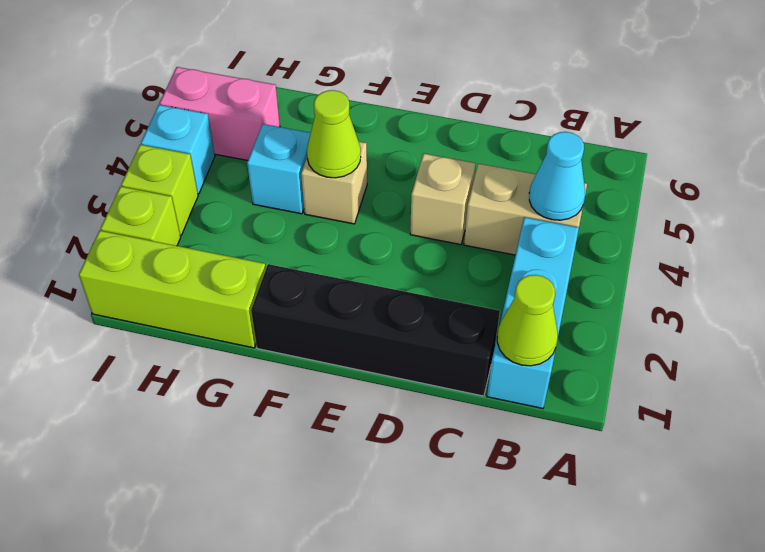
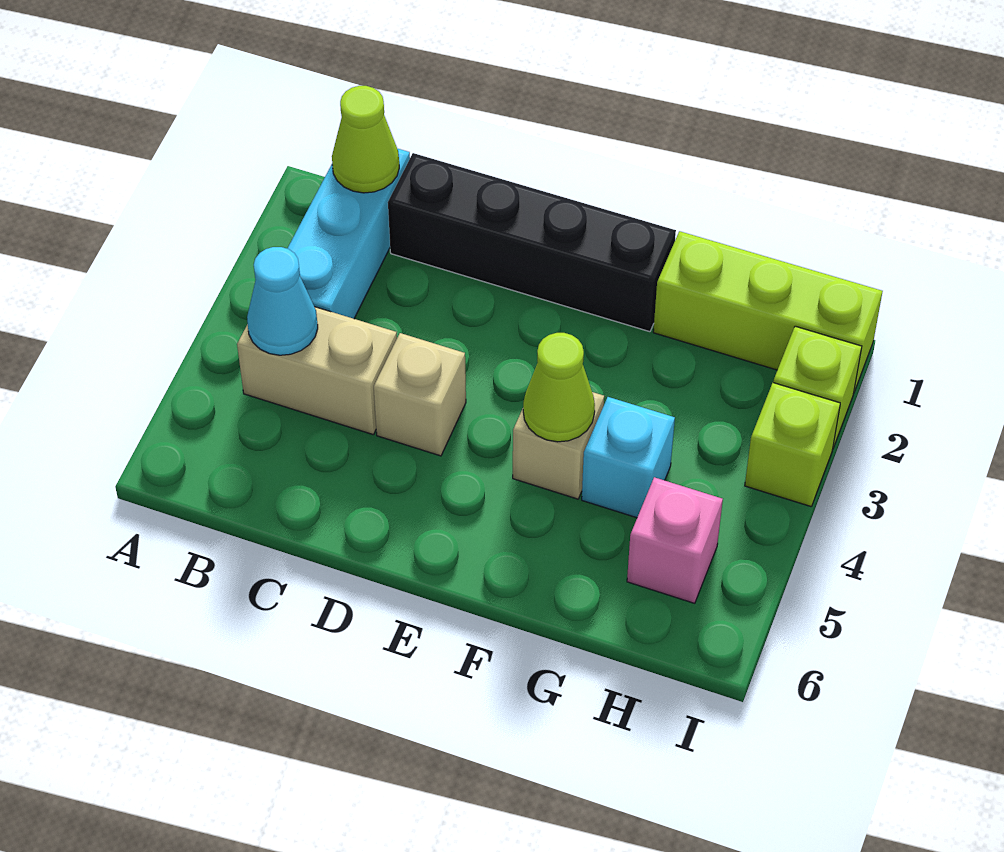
pink 1x2 brick [160,67,280,160] -> pink 1x1 brick [627,477,723,603]
cyan 1x1 brick [141,105,215,194] -> none

